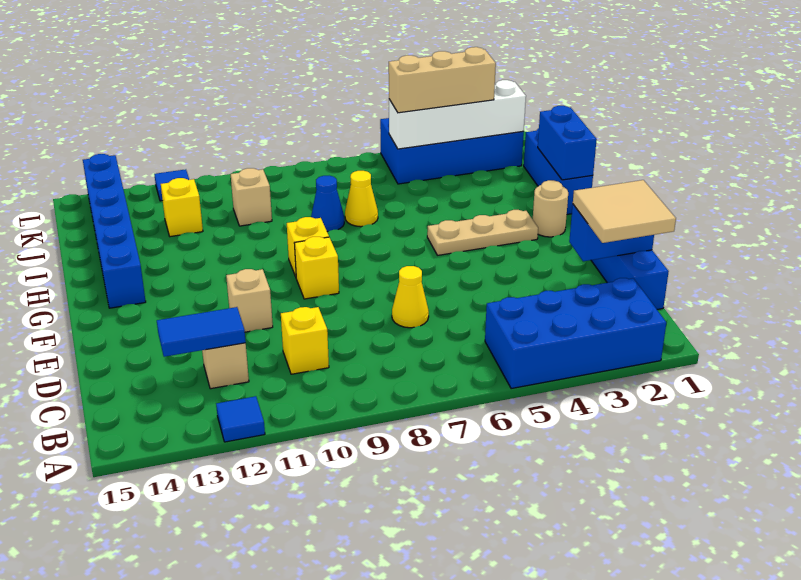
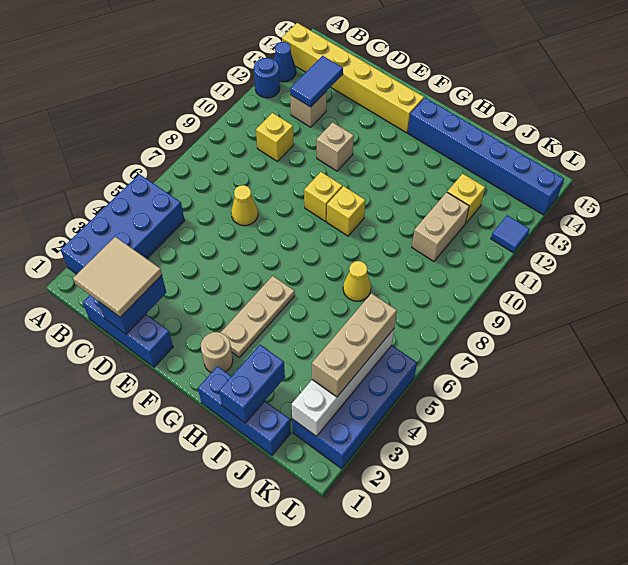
blue 1x1 tile [216,396,265,442] -> blue 1x1 round brick [254,58,280,98]
none -> yellow 1x6 brick [282,23,424,133]
blue 1x2 brick [538,106,597,180] -> blue 1x2 brick turned to [219,345,285,423]
blue 1x1 cone [311,176,344,232] -> blue 1x1 cone moved to [274,42,296,82]
tan 1x1 brick [231,168,272,226] -> tan 1x2 brick [412,192,469,261]

